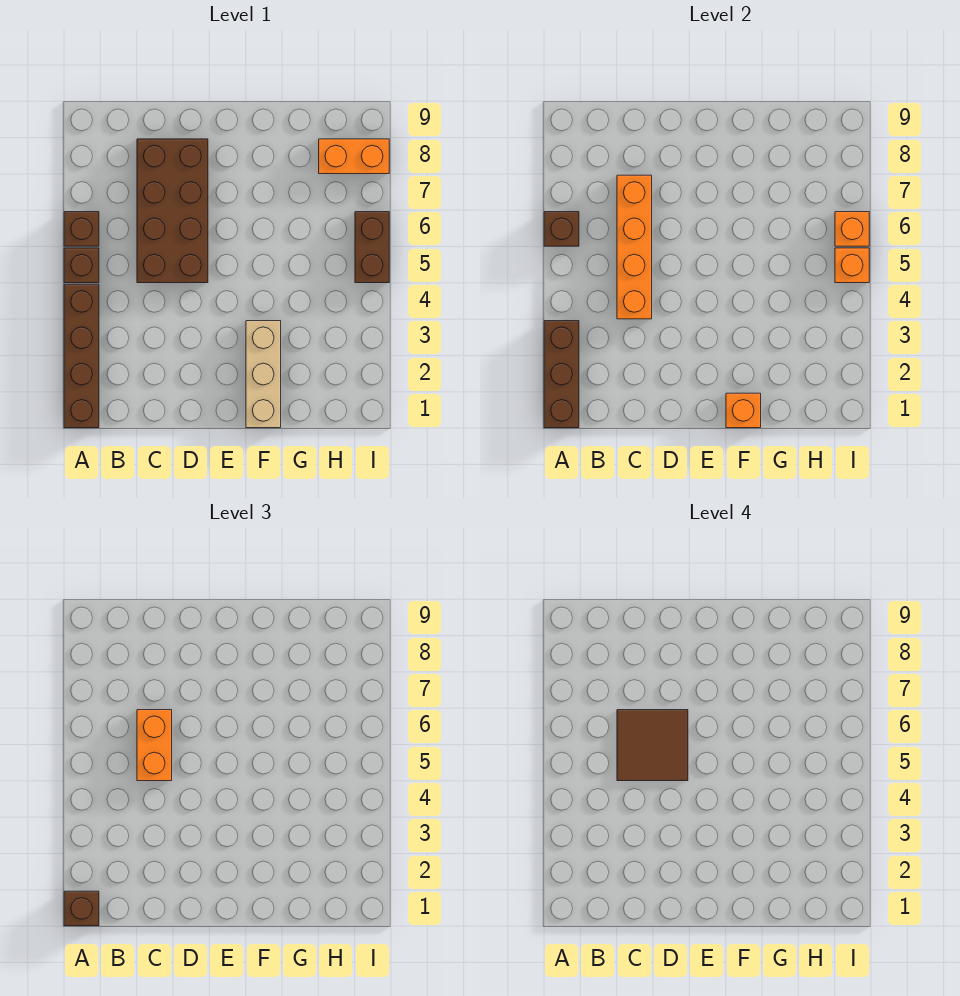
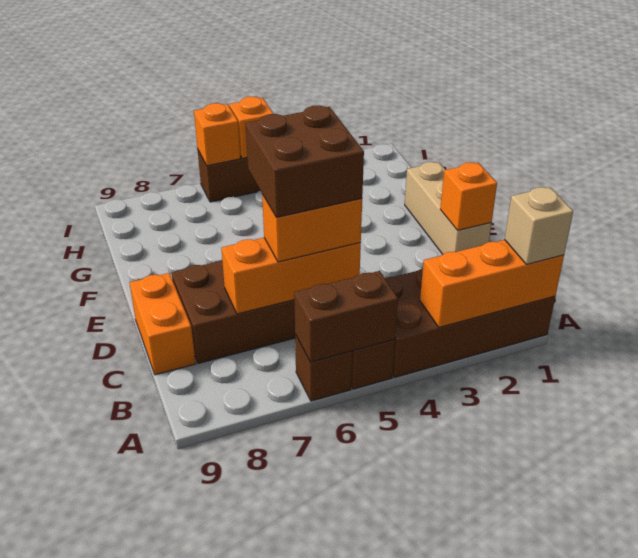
brown 1x4 brick [64,284,99,428] -> brown 2x4 brick [384,268,555,378]
brown 1x3 brick [544,321,579,428] -> orange 1x3 brick [420,240,564,328]
brown 1x1 brick [64,891,99,926] -> tan 1x1 brick [505,187,573,264]
brown 1x1 brick [544,212,579,246] -> brown 1x2 brick [294,271,398,362]
orange 1x4 brick [617,175,652,319] -> orange 1x3 brick [221,238,361,314]
brown 2x2 tile [617,710,688,781] -> brown 2x2 brick [245,106,364,217]
tan 1x3 brick [246,321,281,428] -> tan 1x3 brick turned to [405,162,491,254]
orange 1x1 brick [726,393,761,428] -> orange 1x1 brick moved to [440,162,497,230]
orange 1x2 brick [319,139,389,174] -> orange 1x2 brick moved to [129,273,196,375]

